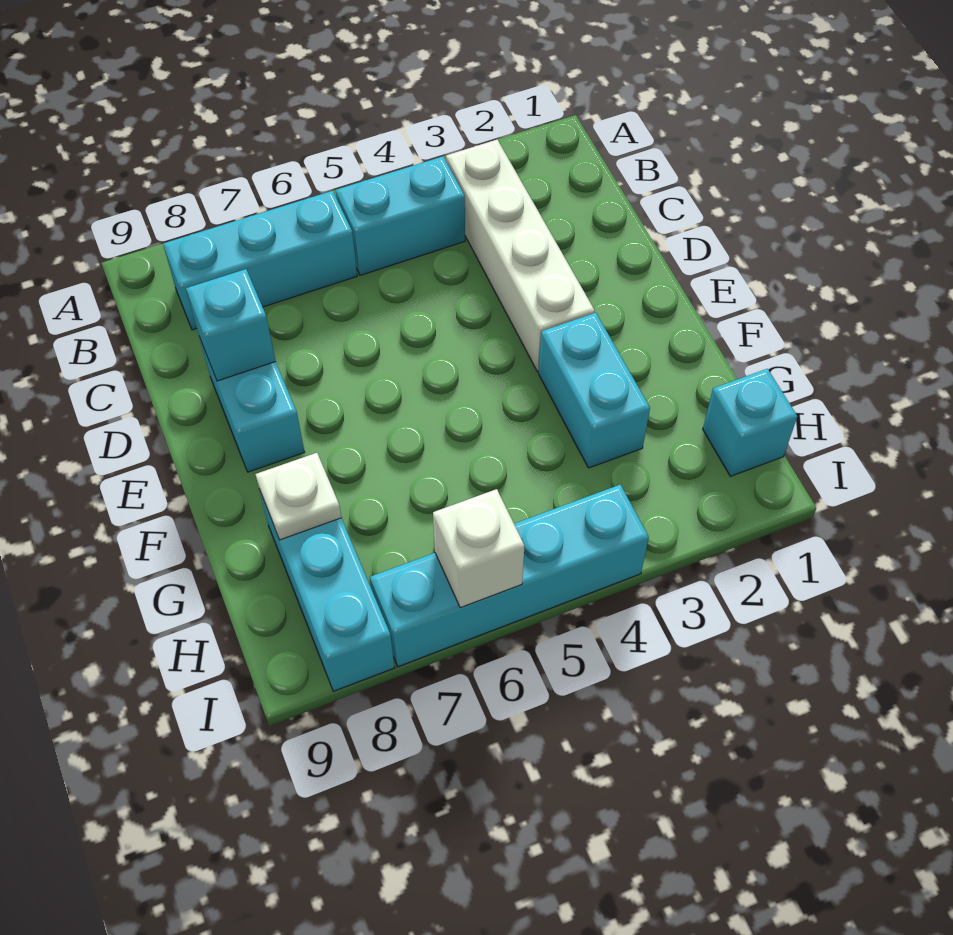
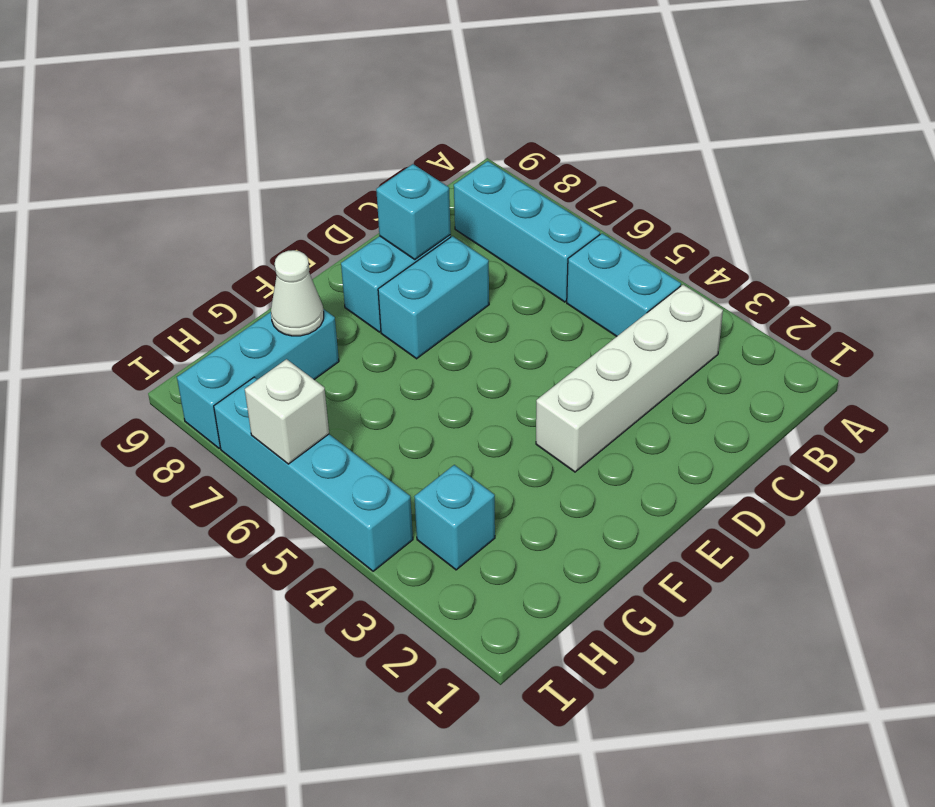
cyan 1x2 brick [539,313,650,468] -> cyan 1x2 brick moved to [378,236,489,359]
white 1x1 plate [255,453,341,540] -> white 1x1 cone [271,250,324,336]
cyan 1x1 brick [703,369,797,476] -> cyan 1x1 brick moved to [414,465,495,570]

